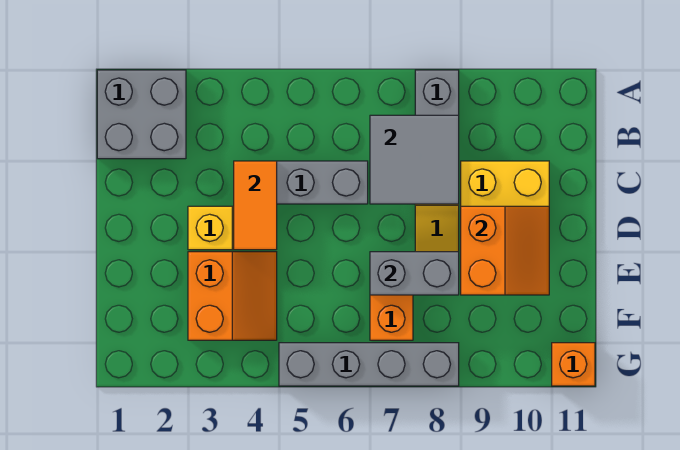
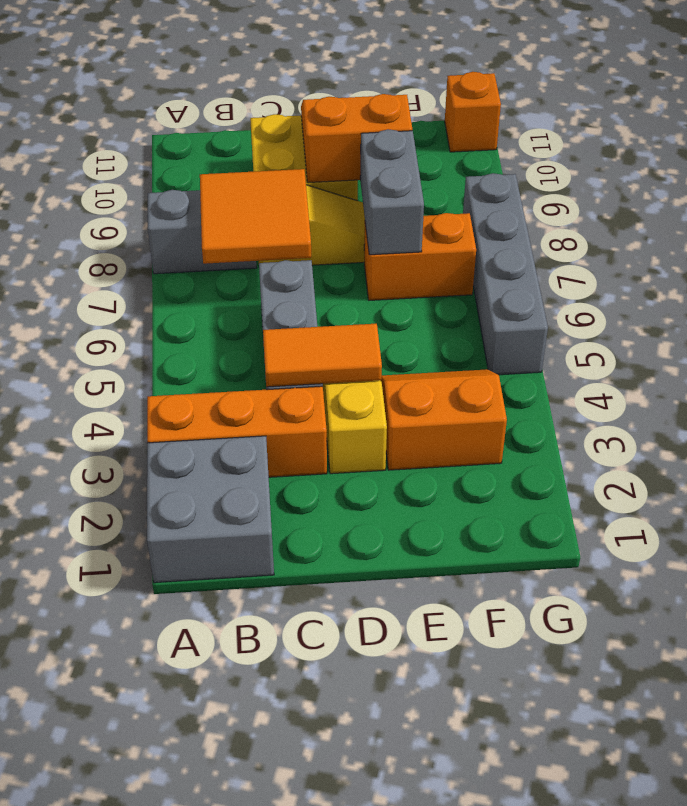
none -> orange 1x3 brick [147,386,327,477]
grey 2x2 tile [370,115,459,204] -> orange 2x2 tile [200,169,311,264]

